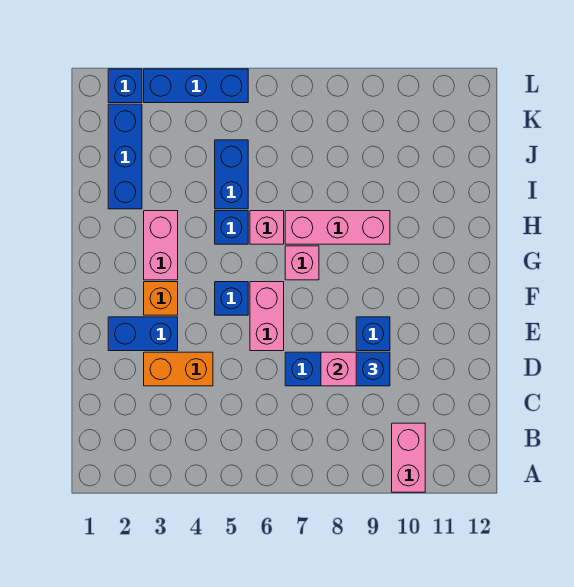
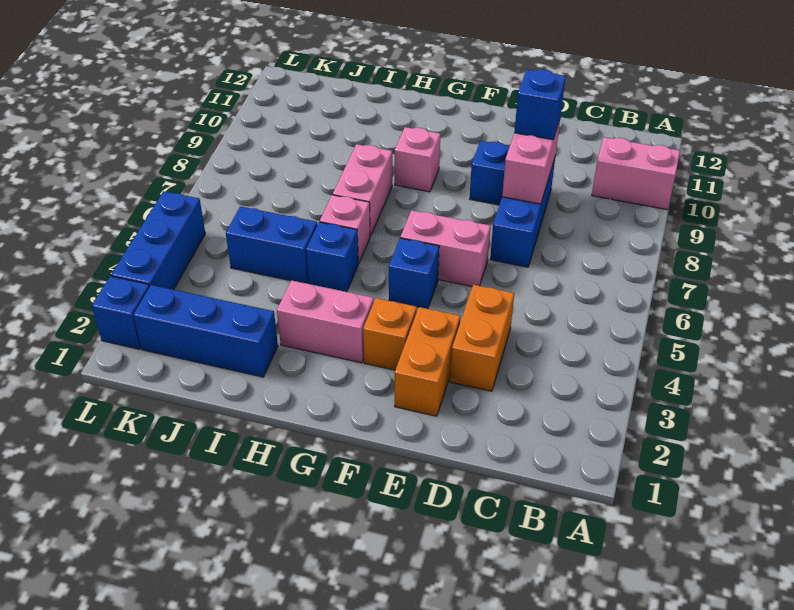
blue 1x2 brick [108,317,178,351] -> orange 1x2 brick [395,307,460,416]
pink 1x1 brick [285,246,319,280] -> pink 1x1 brick moved to [395,127,440,192]
pink 1x3 brick [285,211,390,244] -> pink 1x2 brick [333,144,392,236]

